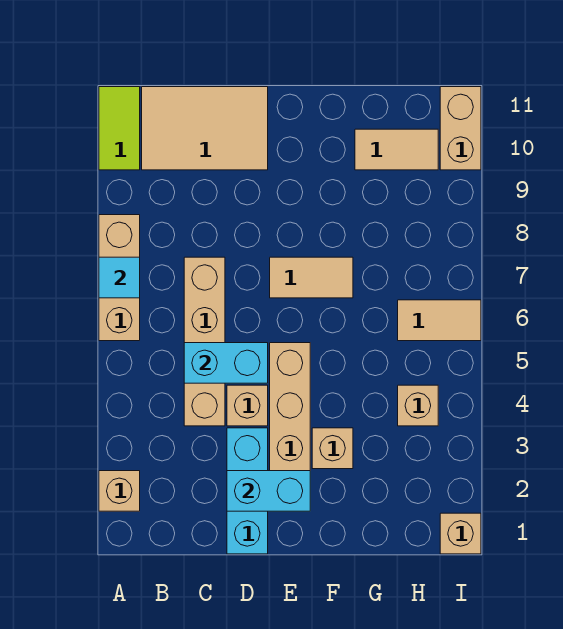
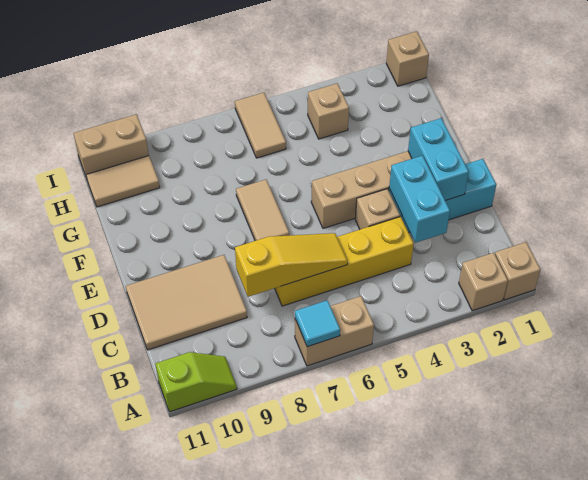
tan 1x3 brick [99,215,140,341] -> tan 1x2 brick [295,296,374,366]
lime 1x2 tile [99,87,140,170] -> lime 1x2 slope [156,352,237,412]
tan 2x3 tile [142,87,268,170] -> tan 2x3 tile turned to [126,255,247,350]
tan 1x4 brick [184,257,225,426] -> yellow 1x4 brick [275,217,414,306]
cyan 1x2 brick [184,343,268,383] -> cyan 1x2 brick moved to [389,155,450,243]
none -> yellow 1x3 slope [235,233,348,297]
tan 1x1 brick [312,428,353,469] -> tan 1x1 brick moved to [495,242,541,300]
tan 1x2 tile [355,129,438,170] -> tan 1x2 tile turned to [86,156,160,207]

